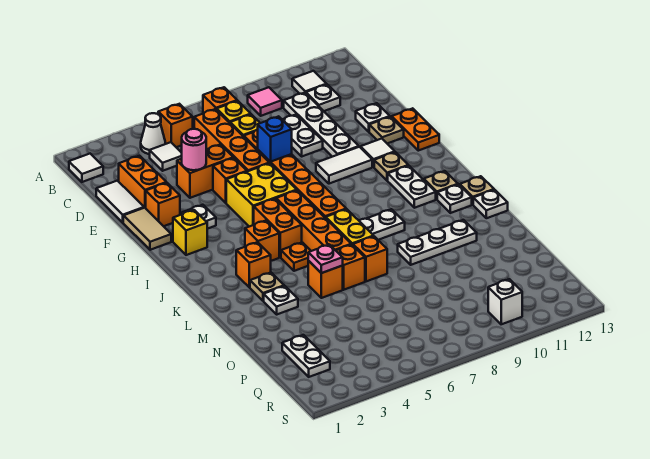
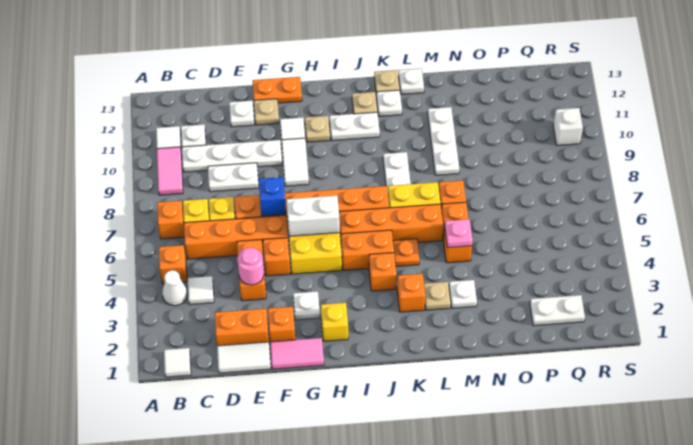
pink 1x1 tile [248,87,282,116] -> pink 1x2 tile [157,147,183,195]
tan 1x2 tile [123,208,171,250] -> pink 1x2 tile [270,338,324,369]
none -> white 1x2 brick [286,196,340,236]

